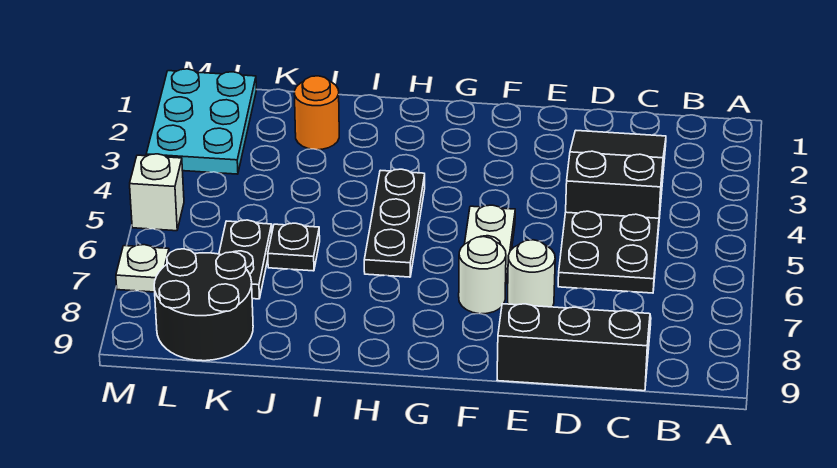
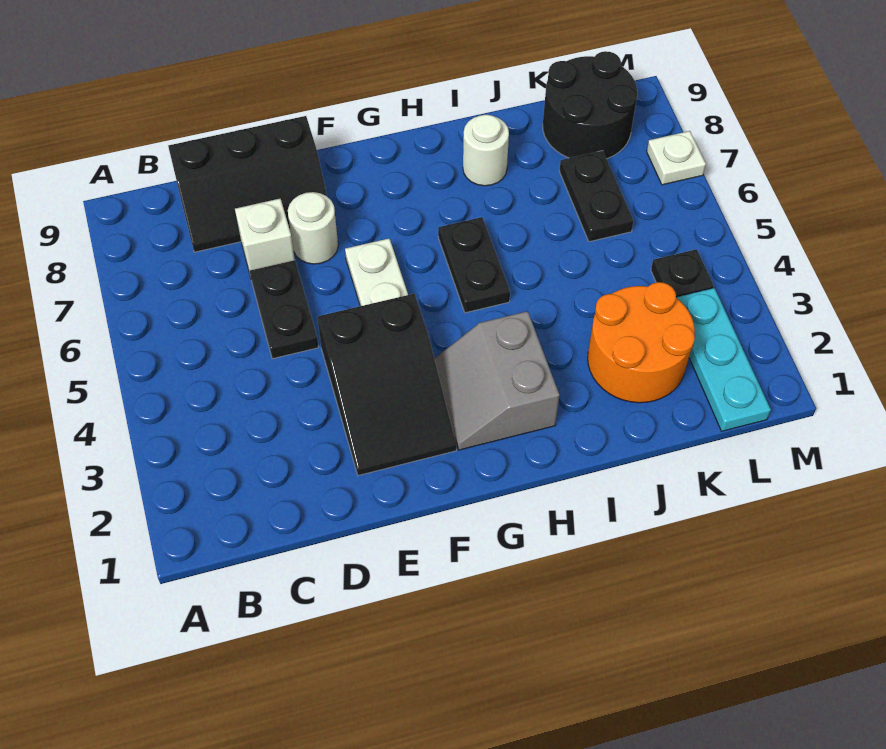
black 2x3 slope [566,131,666,230] -> black 2x3 slope moved to [317,294,456,476]
black 2x2 plate [558,211,659,293] -> black 1x2 plate [250,260,319,359]
white 1x1 round brick [459,237,506,314] -> white 1x1 round brick moved to [463,115,509,186]
none -> grey 2x2 slope [434,311,560,450]
black 1x3 plate [364,169,425,277] -> black 1x2 plate [438,217,510,313]
orange 1x1 round brick [294,76,339,150] -> orange 2x2 round brick [588,282,695,403]
black 1x1 plate [268,223,320,271] -> black 1x1 plate moved to [651,249,714,297]
cyan 2x3 plate [146,69,256,174] -> cyan 1x3 plate [676,288,771,431]
white 1x1 brick [130,154,184,231] -> white 1x1 brick moved to [235,199,295,273]

